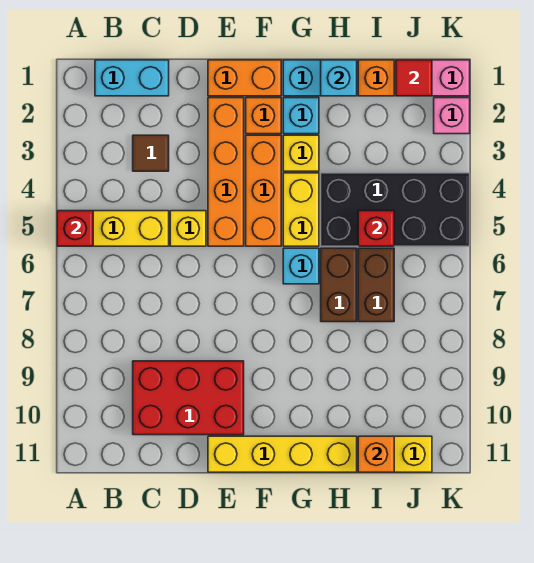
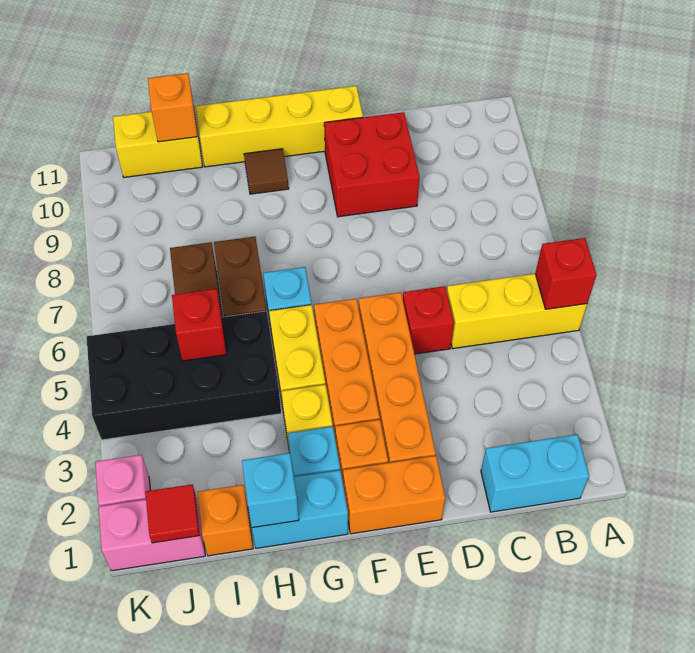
brown 1x1 tile [133,135,169,171] -> brown 1x1 tile moved to [244,149,289,194]
red 2x3 brick [133,361,244,435] -> red 2x2 brick [324,112,419,217]
yellow 1x1 brick [170,211,206,246] -> red 1x1 brick [403,286,454,354]

